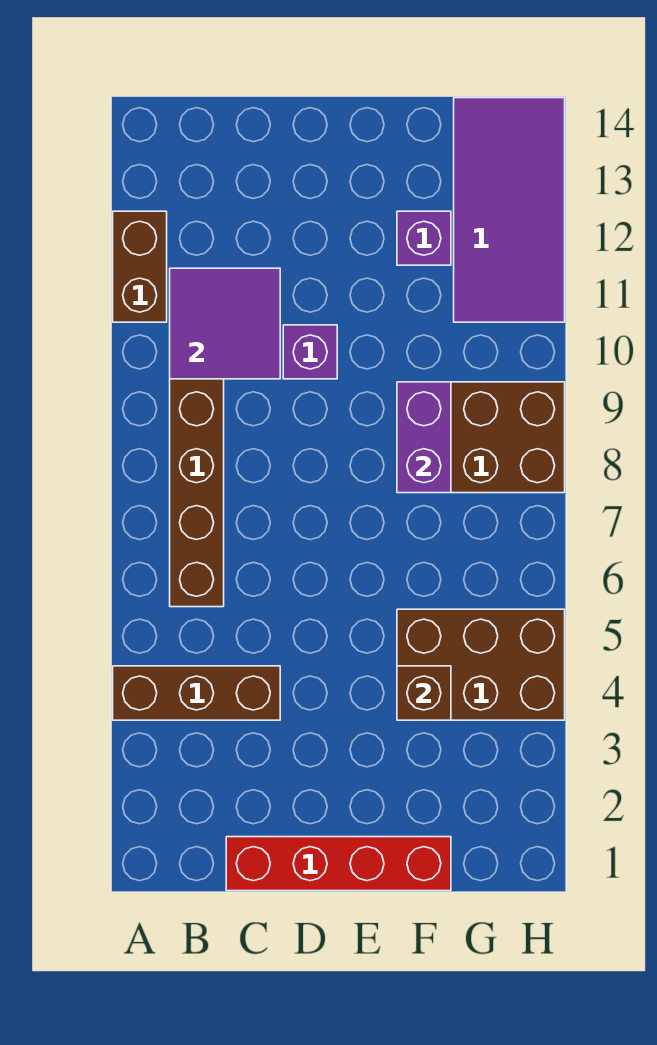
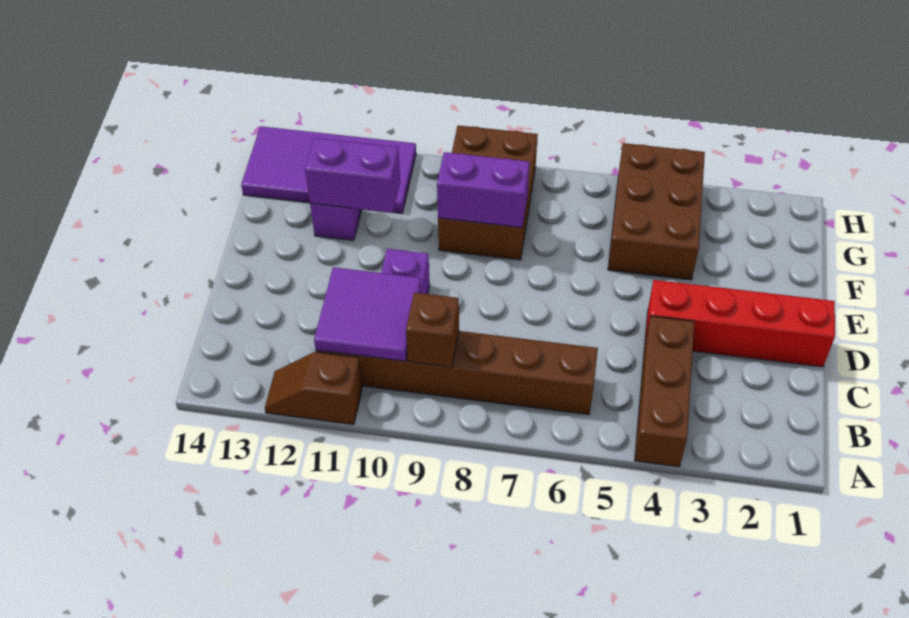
brown 1x2 brick [113,211,167,322] -> brown 1x2 slope [265,352,362,425]
red 1x4 brick [226,837,451,891] -> red 1x4 brick turned to [645,280,835,367]
brown 1x1 brick [397,666,451,720] -> brown 1x1 brick moved to [406,293,459,367]
none -> purple 1x2 brick [305,138,400,213]

